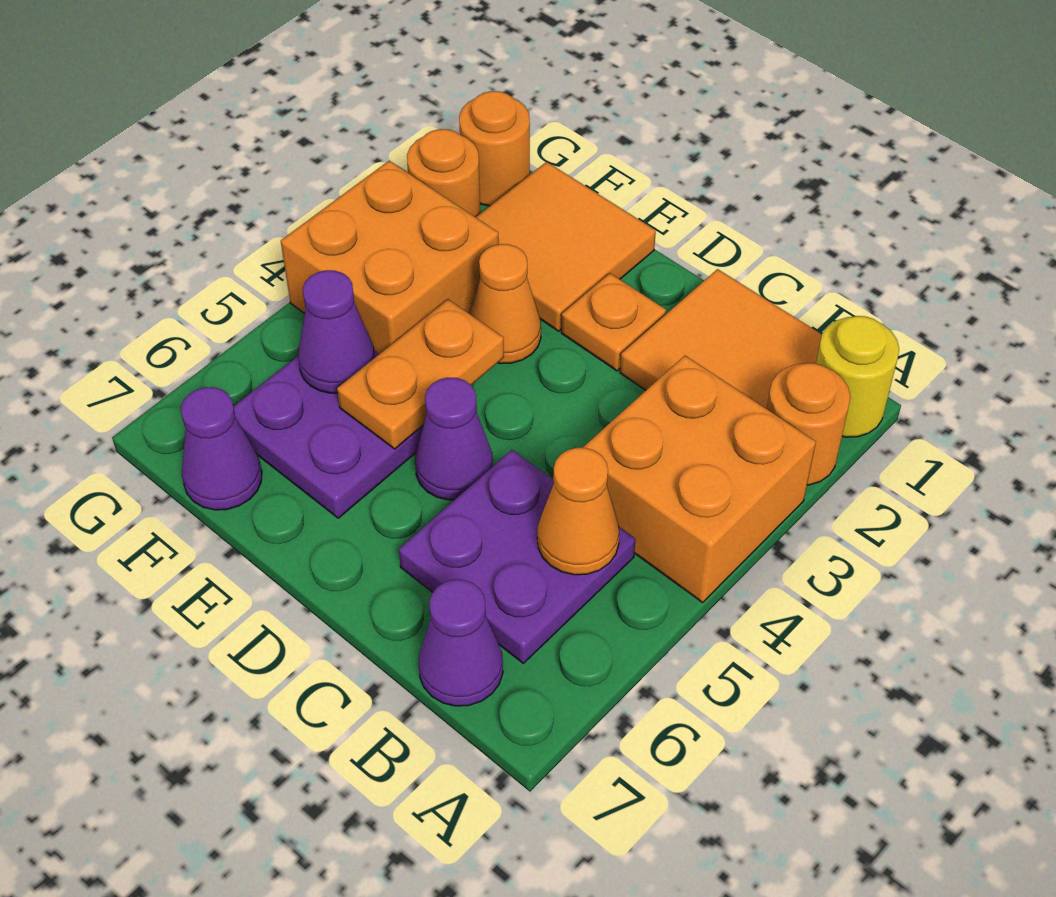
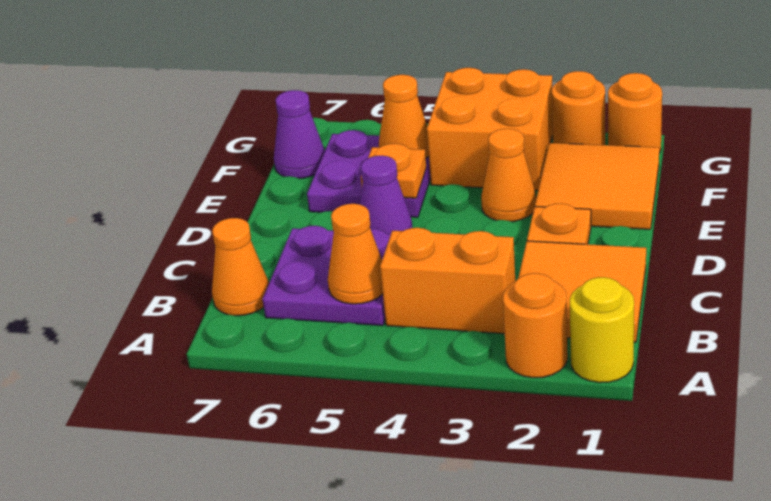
orange 2x2 brick [583,356,816,602] -> orange 1x2 brick [380,228,515,334]
purple 1x1 cone [419,580,503,706] -> orange 1x1 cone [212,218,269,316]
orange 1x2 plate [337,299,504,449] -> orange 1x1 plate [361,144,426,198]
purple 1x1 cone [298,270,375,393] -> orange 1x1 cone [379,75,429,158]

